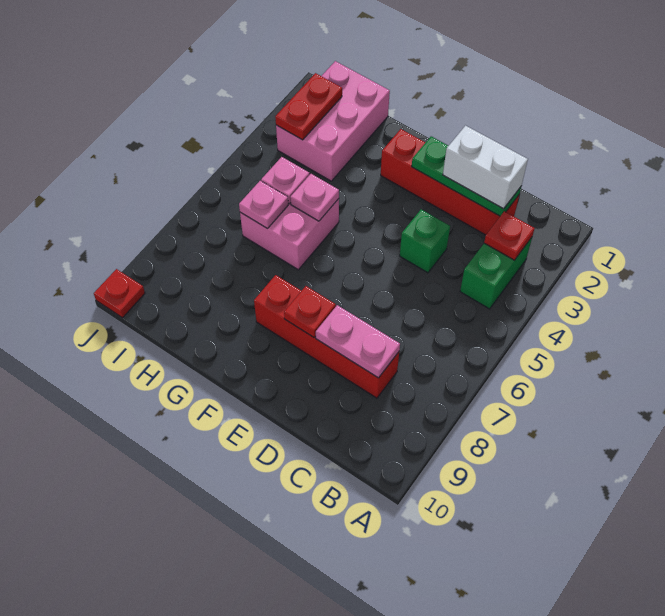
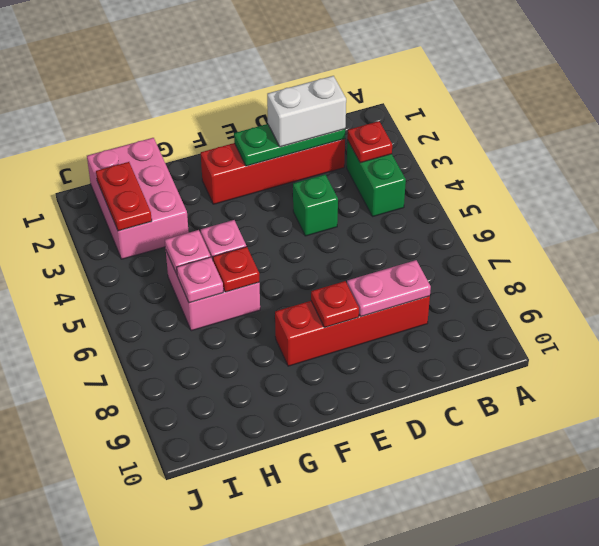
red 1x1 plate [94,269,145,318] -> red 1x1 plate moved to [213,247,259,292]

